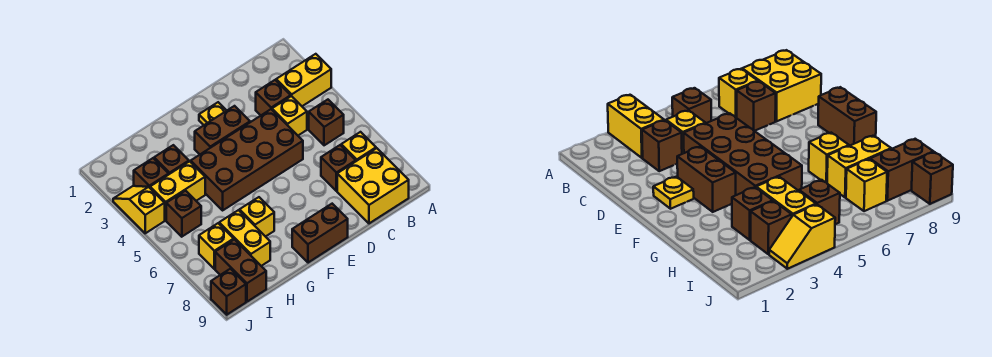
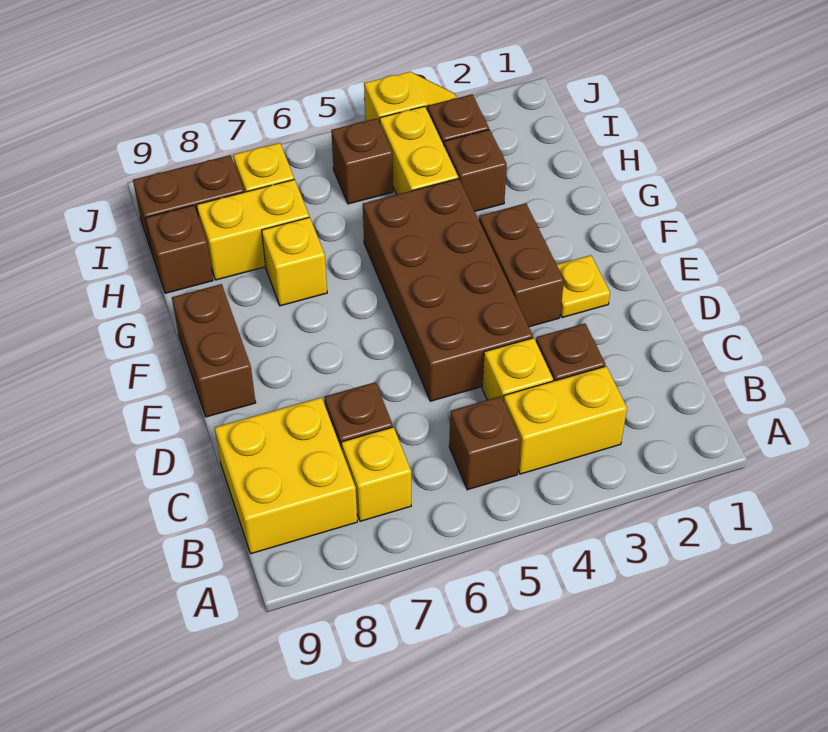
yellow 1x2 brick [276,54,331,106] -> yellow 1x2 brick turned to [503,366,627,474]
brown 1x1 brick [211,269,246,315] -> brown 1x1 brick moved to [145,205,213,293]

